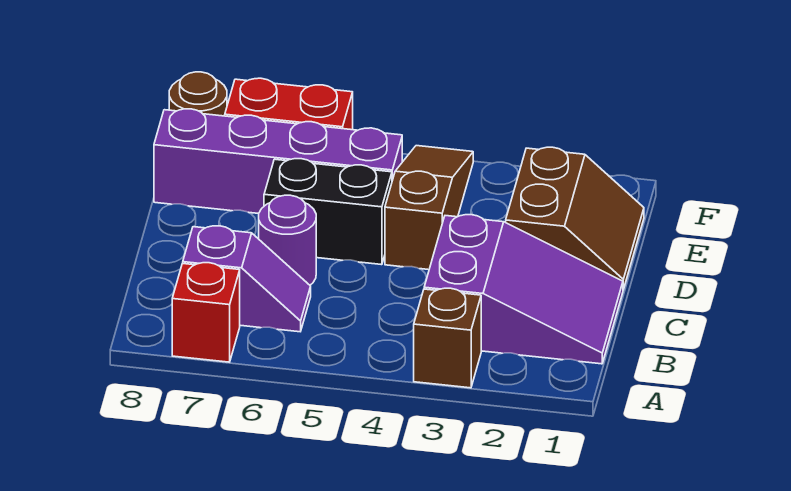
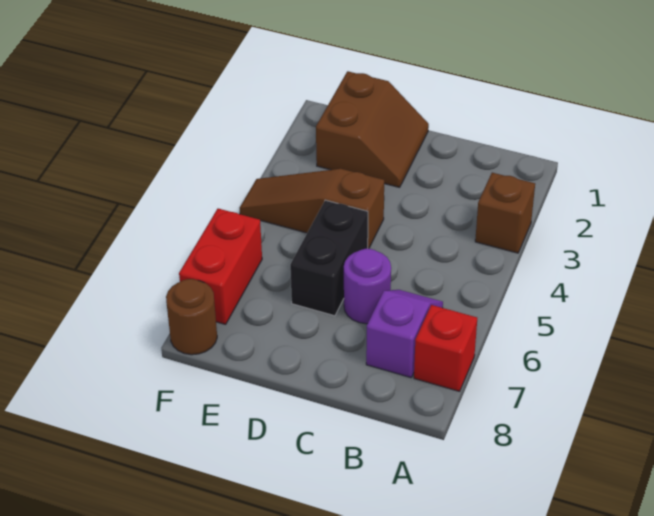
purple 2x3 slope [424,215,623,364] -> none
brown 2x2 slope [506,147,644,290] -> brown 2x2 slope turned to [316,71,429,187]
purple 1x4 brick [154,109,402,214] -> none

